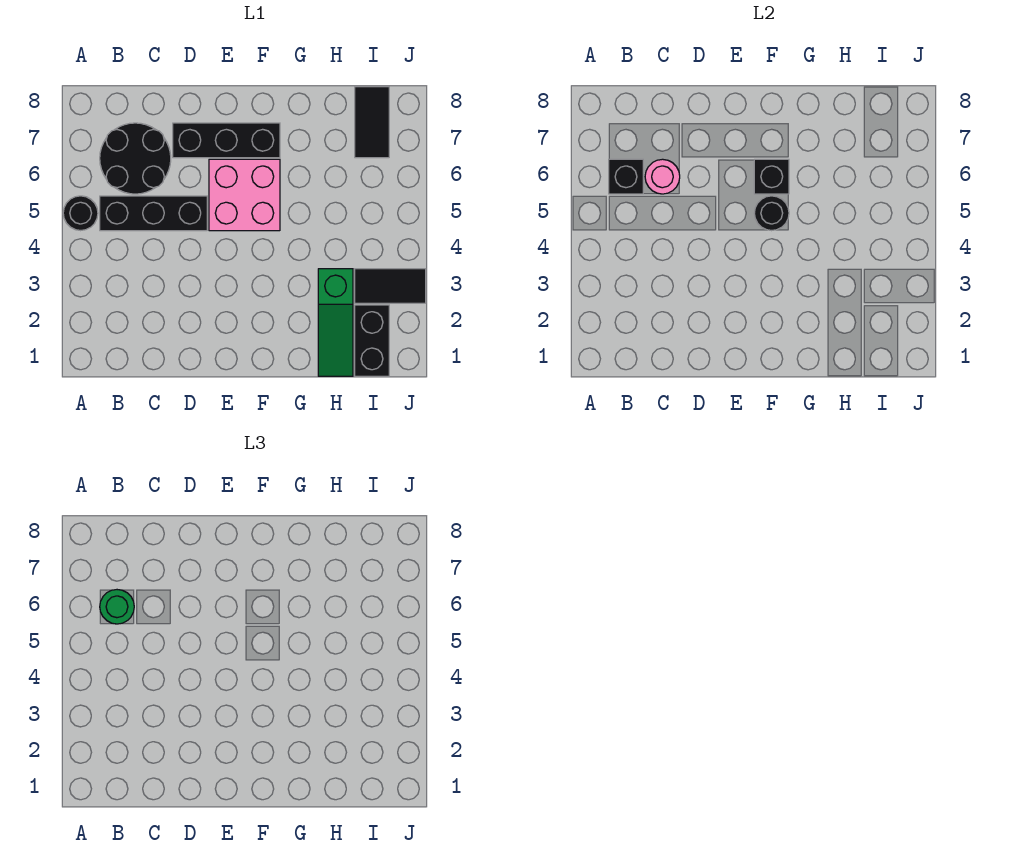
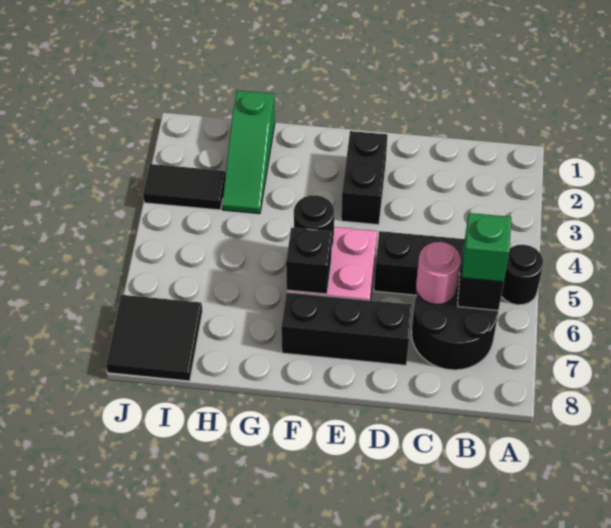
green 1x1 round brick [100,590,134,624] -> green 1x1 brick [462,213,511,282]
green 1x3 slope [318,269,353,376] -> green 1x3 slope turned to [222,90,275,214]
black 1x2 brick [355,305,389,376] -> black 1x2 brick moved to [341,131,388,225]
black 1x2 tile [355,87,389,158] -> black 2x2 tile [106,295,202,381]

